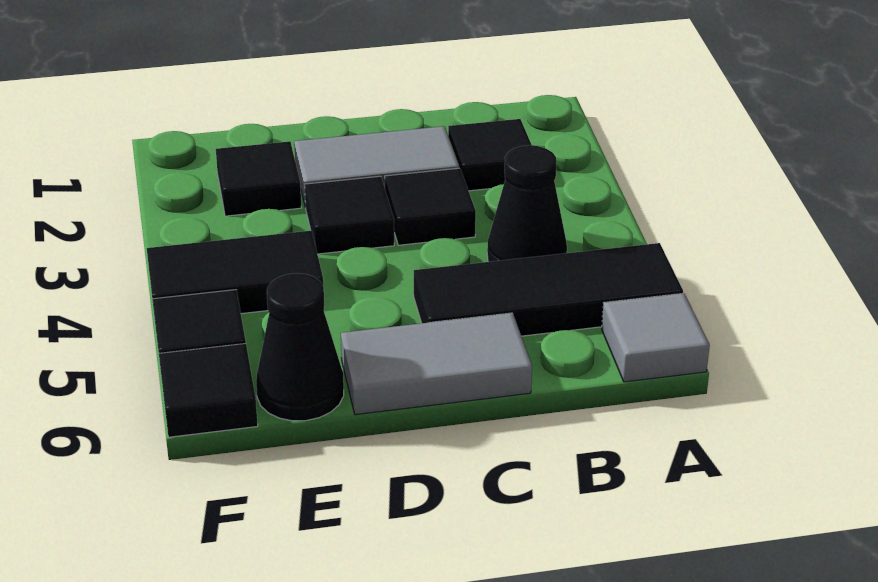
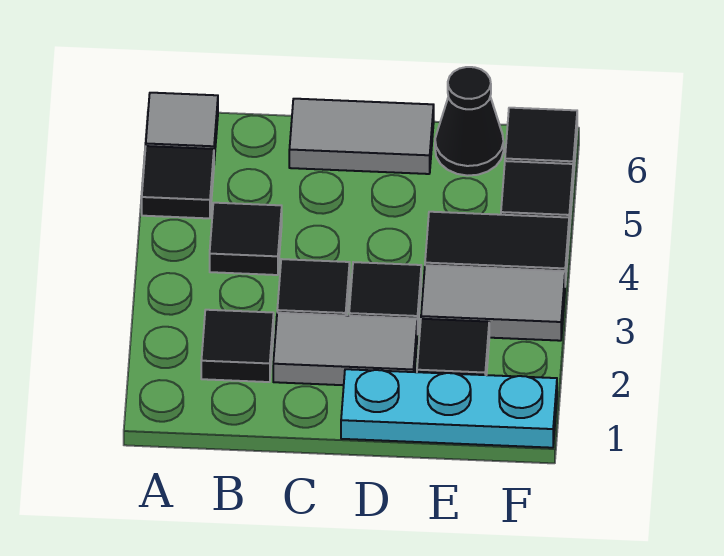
black 1x3 tile [414,243,683,336] -> black 1x1 tile [142,146,214,218]
black 1x1 cone [487,145,567,262] -> black 1x1 tile [210,203,282,275]
none -> cyan 1x3 plate [341,369,557,448]
none -> grey 1x2 tile [421,265,565,341]

